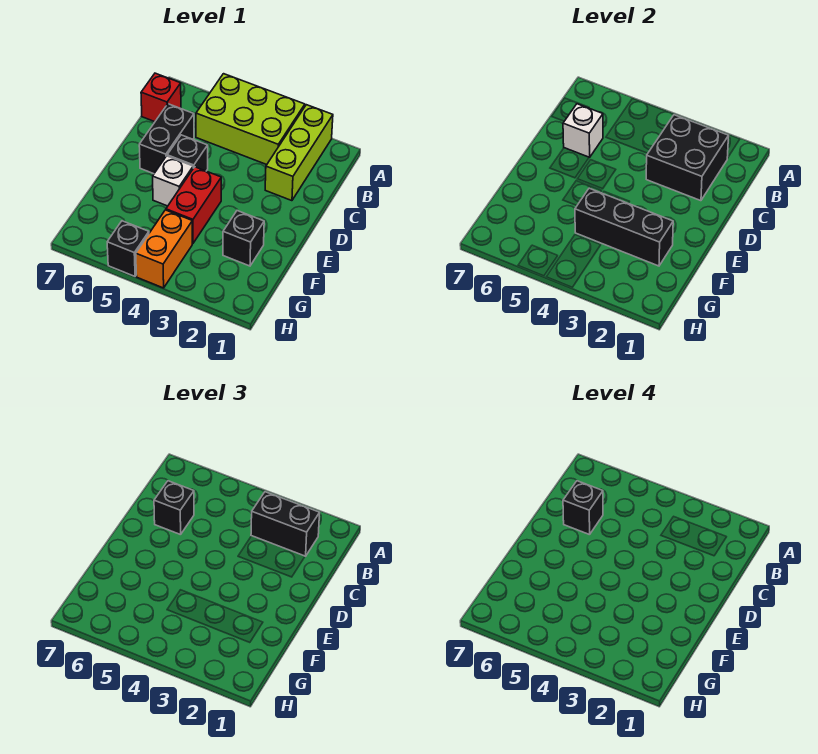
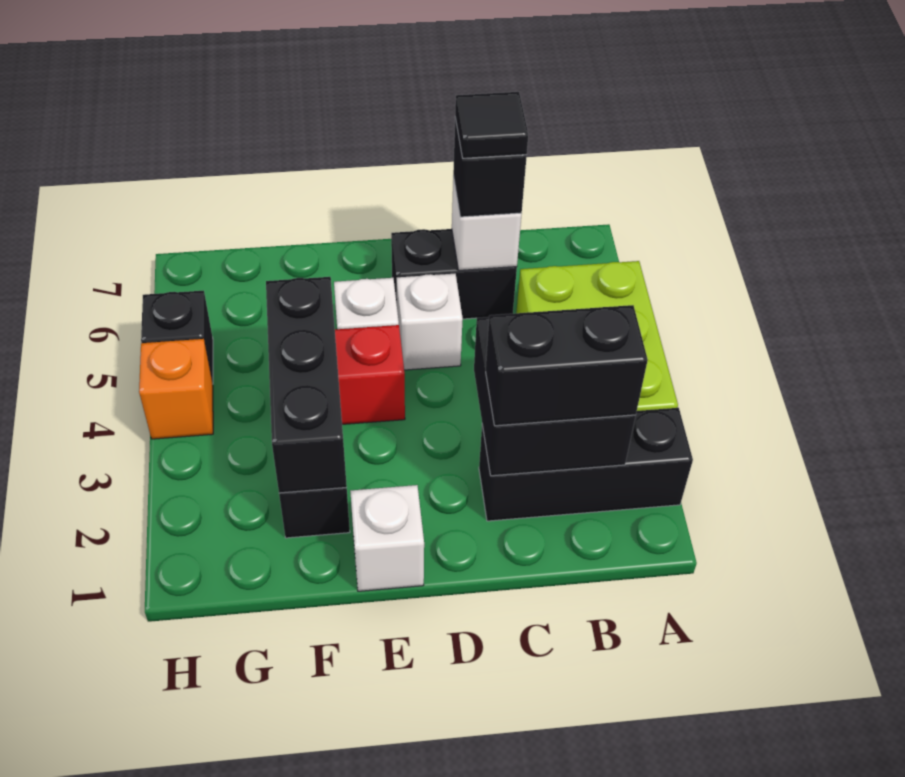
lime 1x3 brick [265,105,333,201] -> black 1x3 brick [479,408,693,521]
black 1x2 brick [251,492,320,556] -> black 1x2 brick turned to [486,305,648,426]
red 1x1 brick [141,73,181,122] -> none
black 1x1 brick [563,481,603,535] -> black 1x1 tile [455,92,528,158]
black 1x1 brick [167,135,208,171] -> white 1x1 brick [397,274,463,370]
none -> white 1x1 brick [350,485,424,591]
orange 1x2 brick [136,210,192,288] -> orange 1x1 brick [139,339,213,439]

